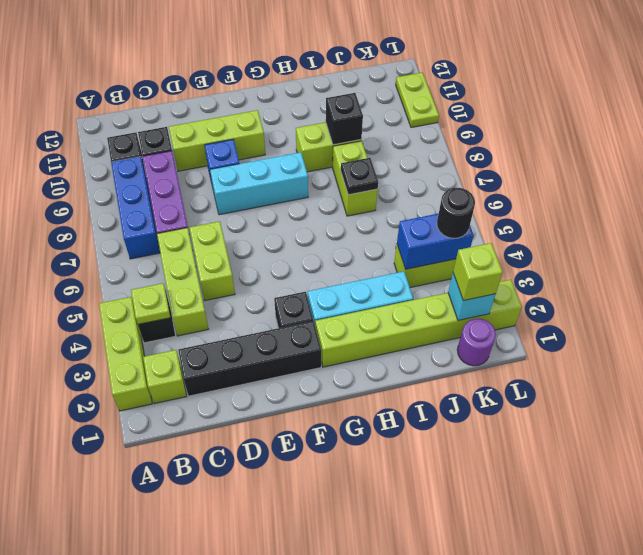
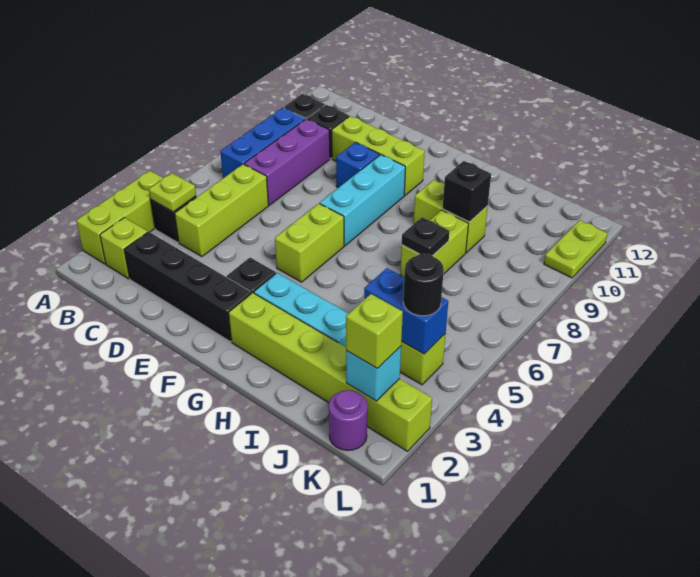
lime 1x2 brick [190,221,235,301] -> lime 1x2 brick moved to [275,203,344,282]
cyan 1x3 brick [210,152,308,215] -> cyan 1x3 brick turned to [320,155,405,246]

